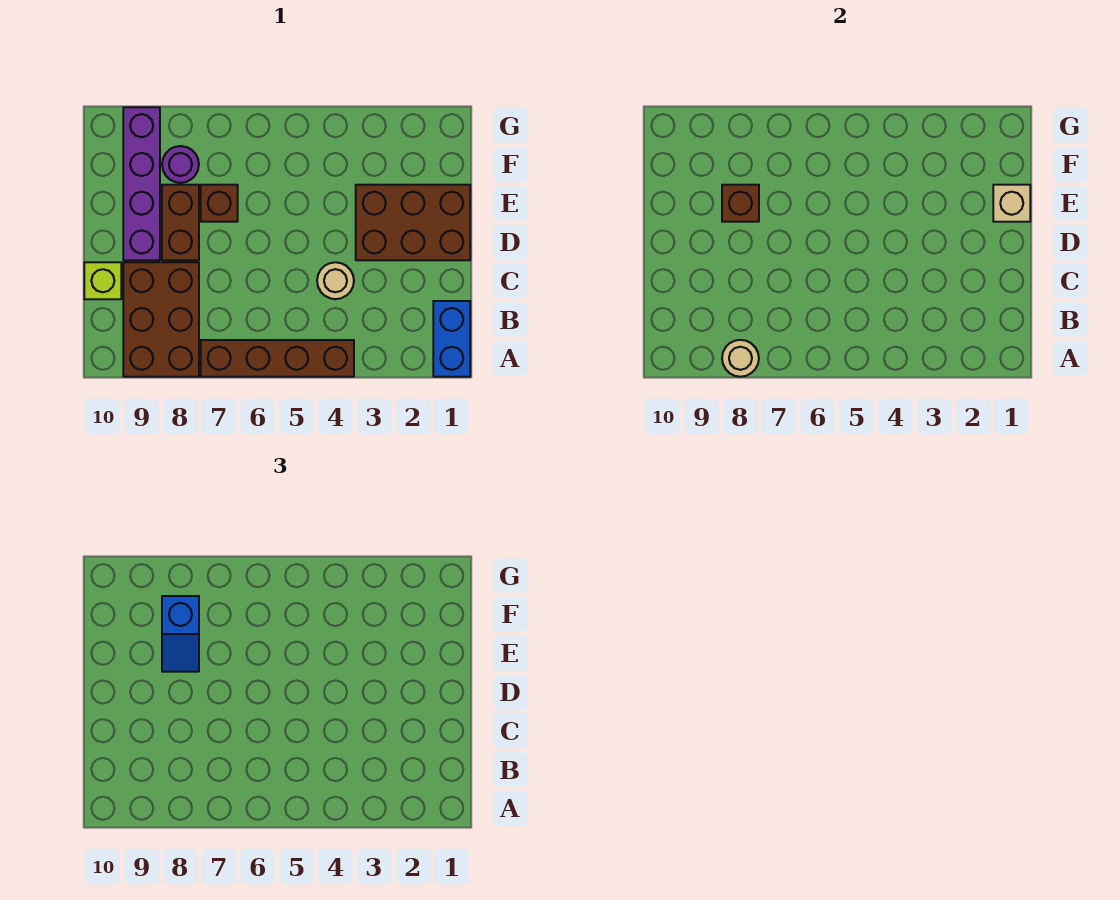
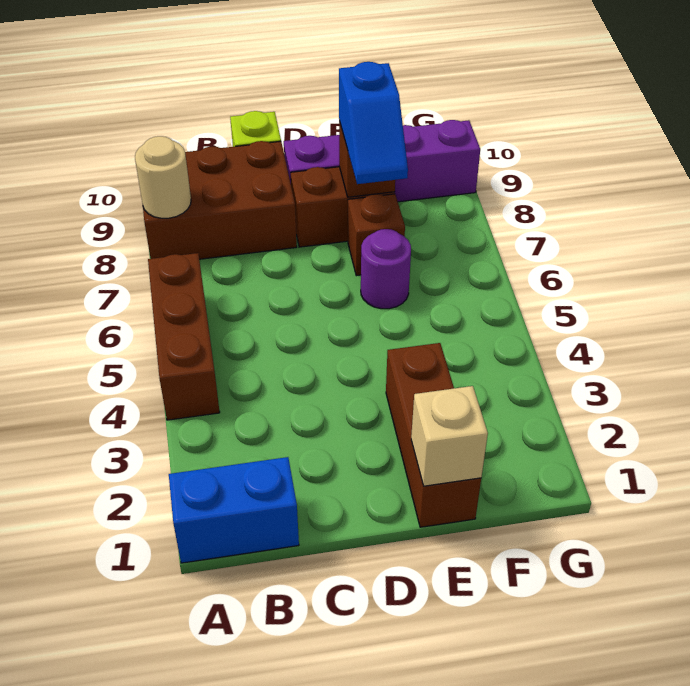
brown 1x4 brick [201,340,354,377] -> brown 1x3 brick [148,253,220,420]
tan 1x1 round brick [317,262,354,299] -> none
brown 2x3 brick [356,185,470,260] -> brown 1x3 brick [386,343,481,527]
blue 1x2 slope [162,596,199,672] -> blue 1x2 slope turned to [339,62,408,184]
purple 1x1 round brick [162,146,199,183] -> purple 1x1 round brick moved to [361,229,411,309]

